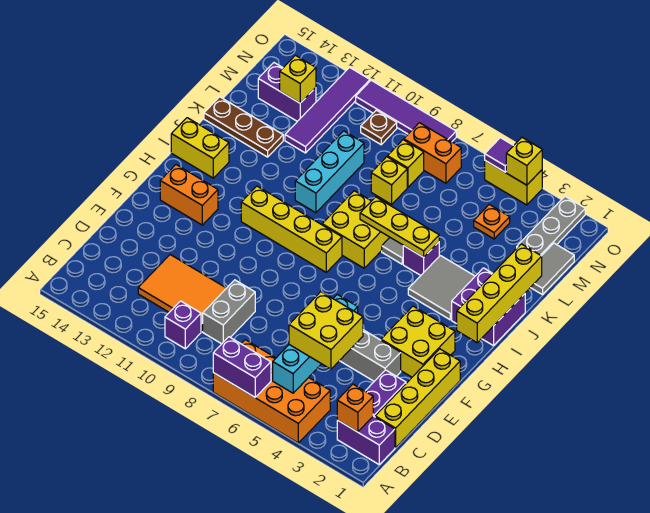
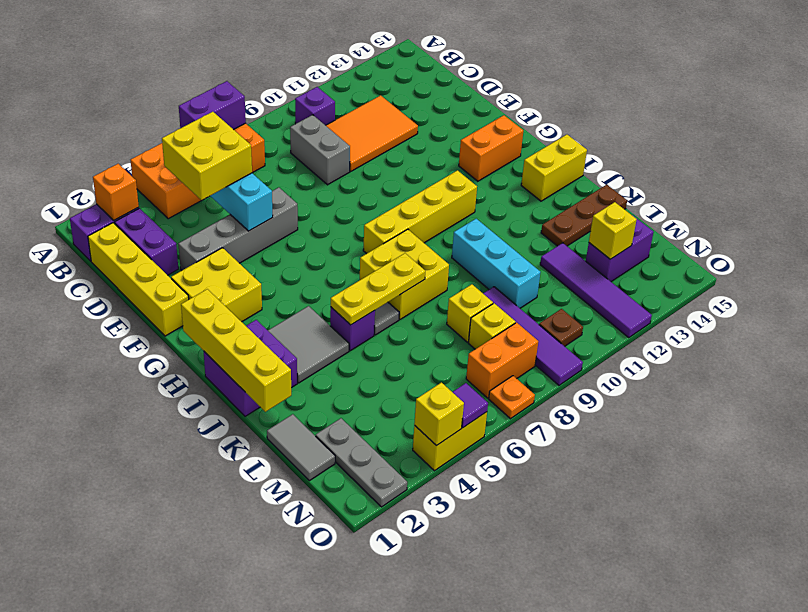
orange 1x1 plate [474,204,510,239] -> orange 1x1 plate moved to [489,376,535,419]
purple 1x4 tile [356,80,456,142] -> purple 1x4 tile turned to [483,287,583,385]

